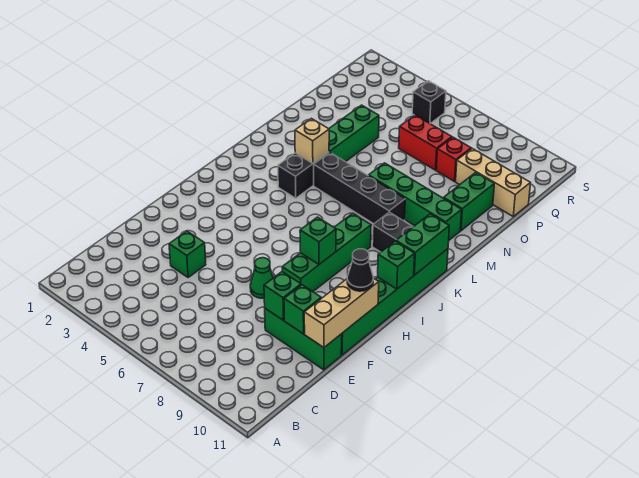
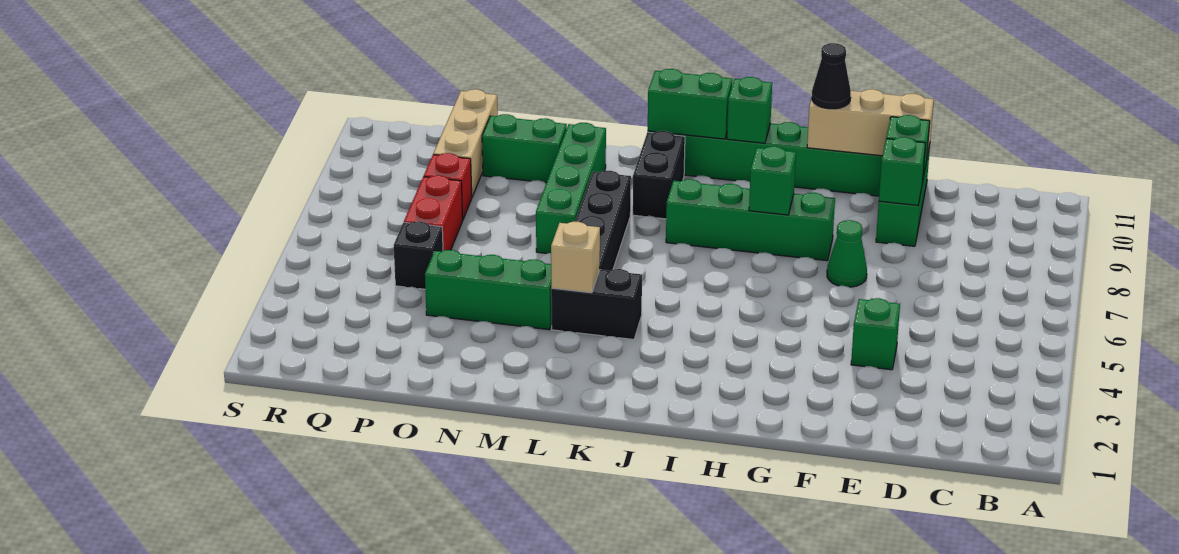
black 1x1 brick [412,81,446,124] -> black 1x1 brick moved to [394,221,443,289]

